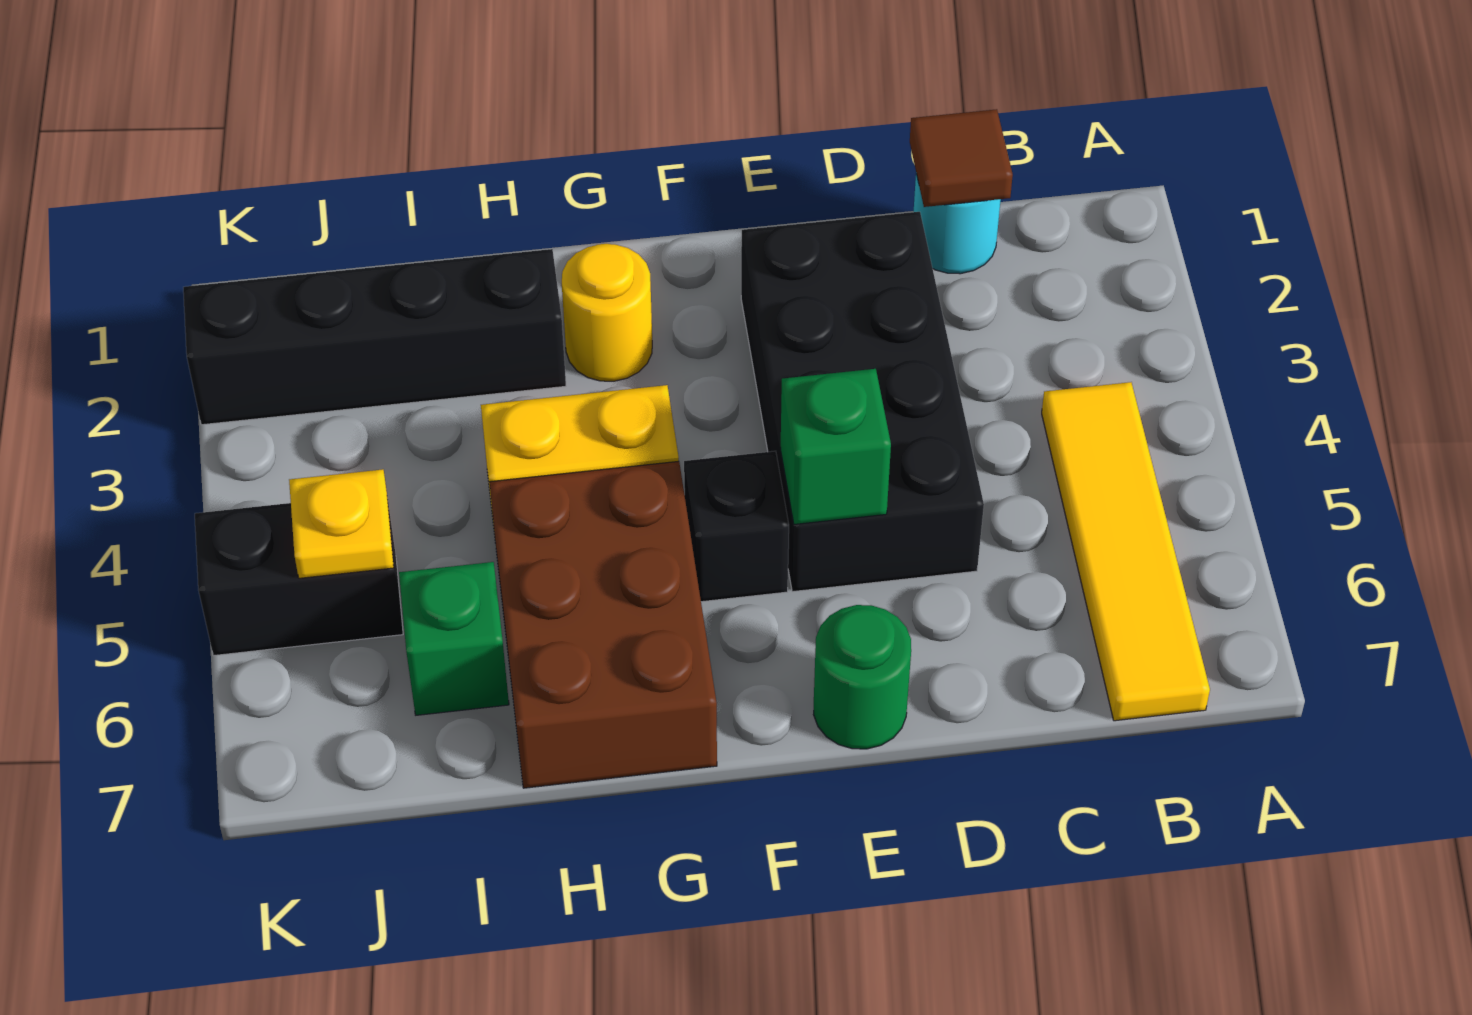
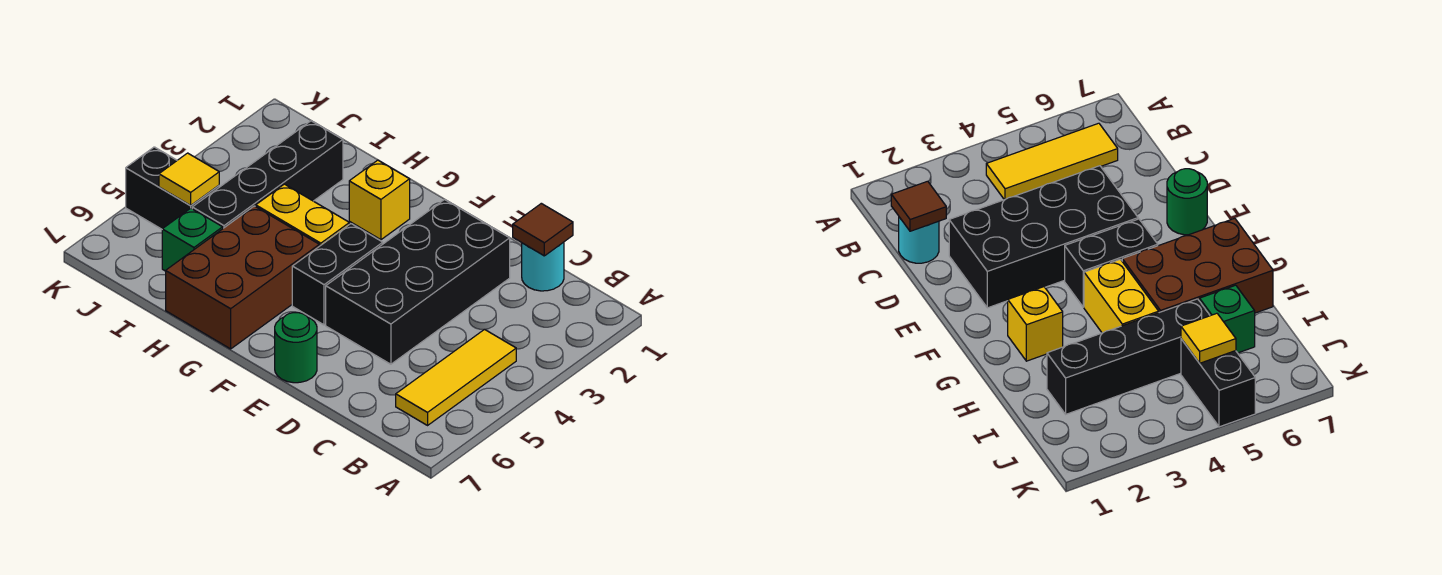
yellow 1x4 tile [1042,382,1210,721] -> yellow 1x3 tile [396,329,516,425]
green 1x1 brick [781,369,891,524] -> none
black 1x1 brick [684,451,789,602] -> black 1x2 brick [292,224,383,325]
yellow 1x1 round brick [562,244,652,381] -> yellow 1x1 brick [349,160,410,240]
black 1x4 brick [183,249,566,425] -> black 1x4 brick turned to [192,121,343,228]
yellow 1x1 plate [289,469,394,578] -> yellow 1x1 tile [159,153,219,206]

